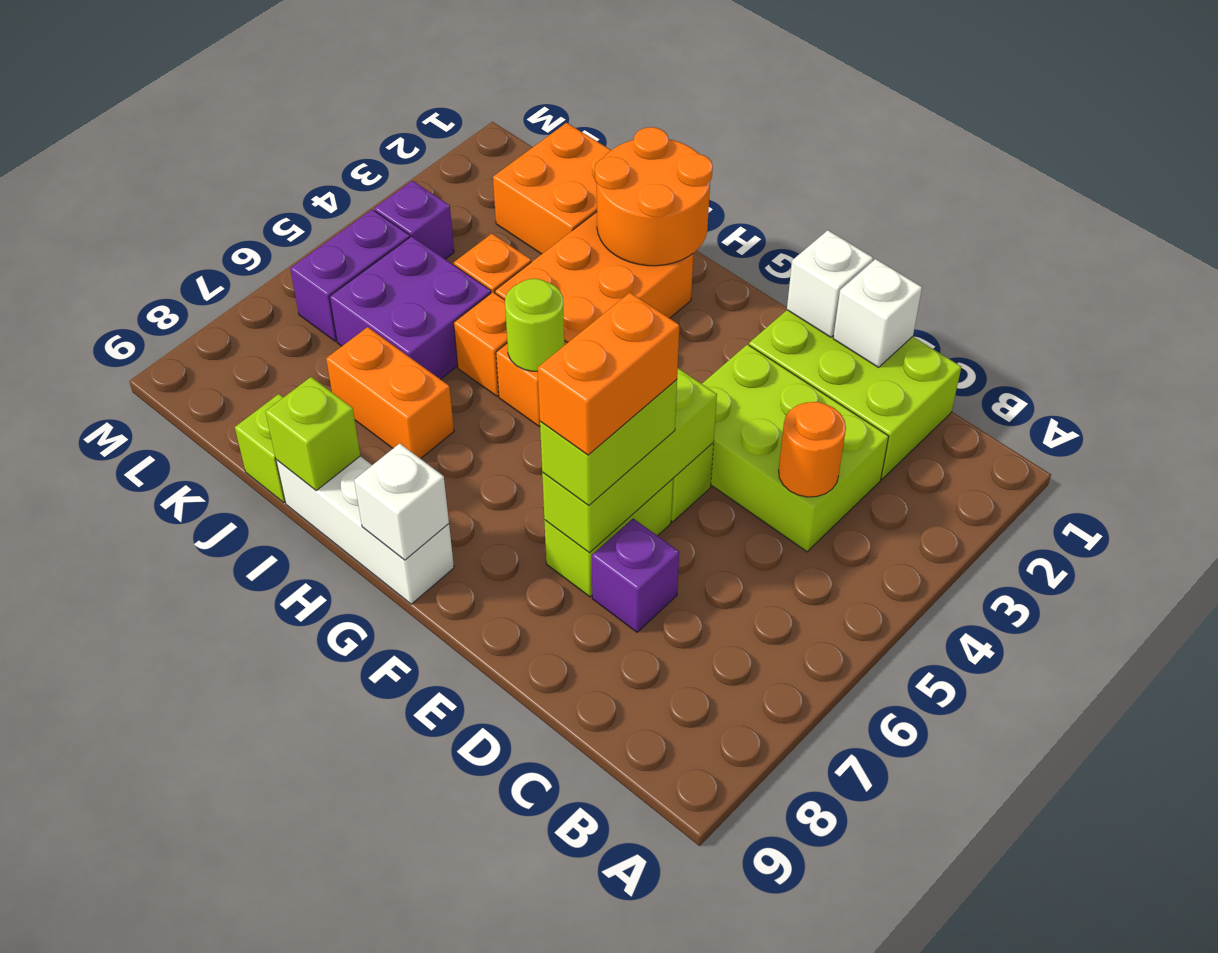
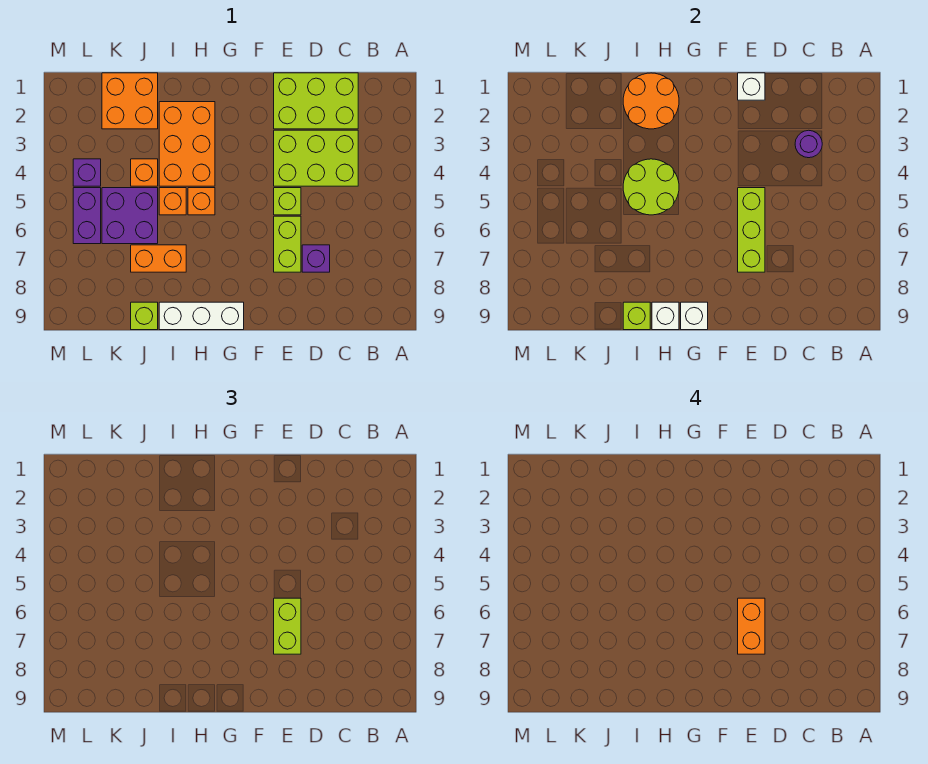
none -> purple 1x1 round brick [795,130,822,158]
orange 1x1 round brick [778,402,846,497] -> none
white 1x1 brick [833,259,922,367] -> white 1x1 brick moved to [652,302,679,330]
lime 1x1 round brick [505,279,564,371] -> lime 2x2 round brick [623,159,679,215]

